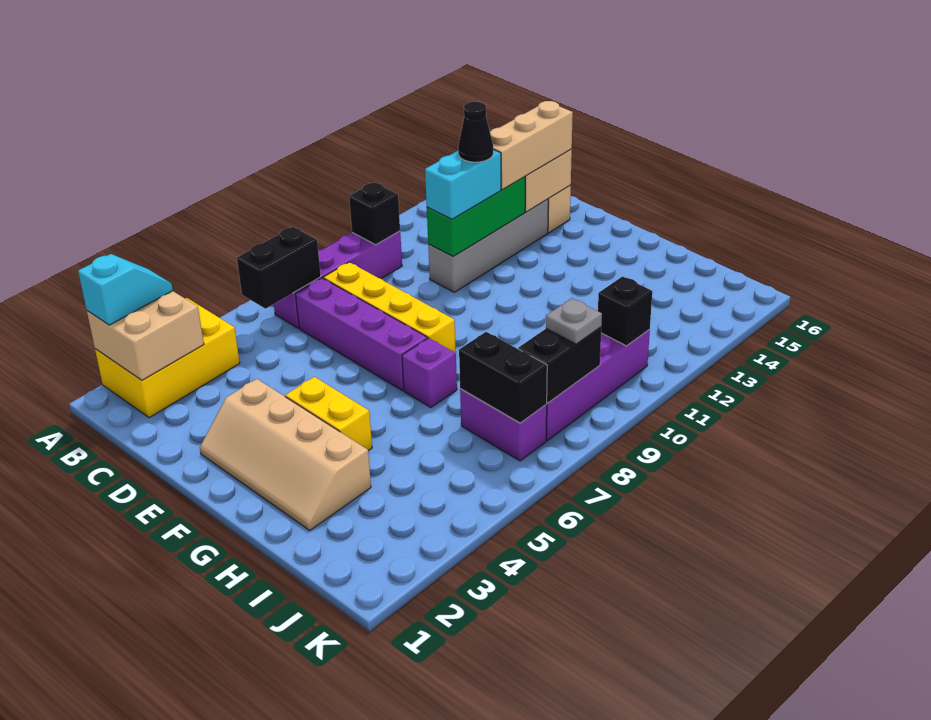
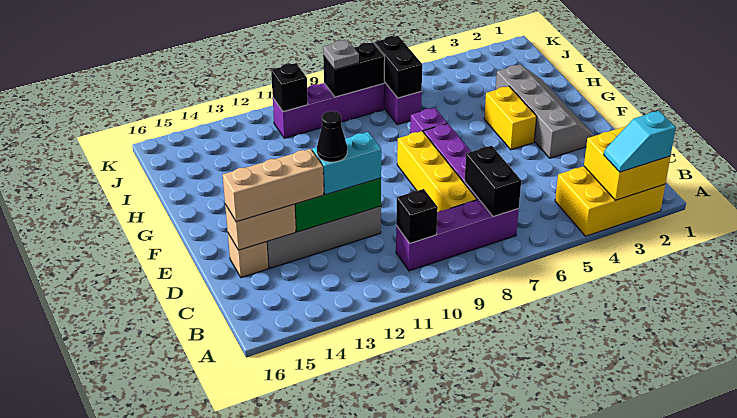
tan 2x2 brick [87,291,204,380] -> yellow 2x2 brick [584,126,670,200]
black 1x2 brick [237,227,321,309] -> black 1x2 brick turned to [465,146,521,217]
tan 2x4 slope [200,379,371,530] -> grey 2x4 slope [496,65,595,158]

